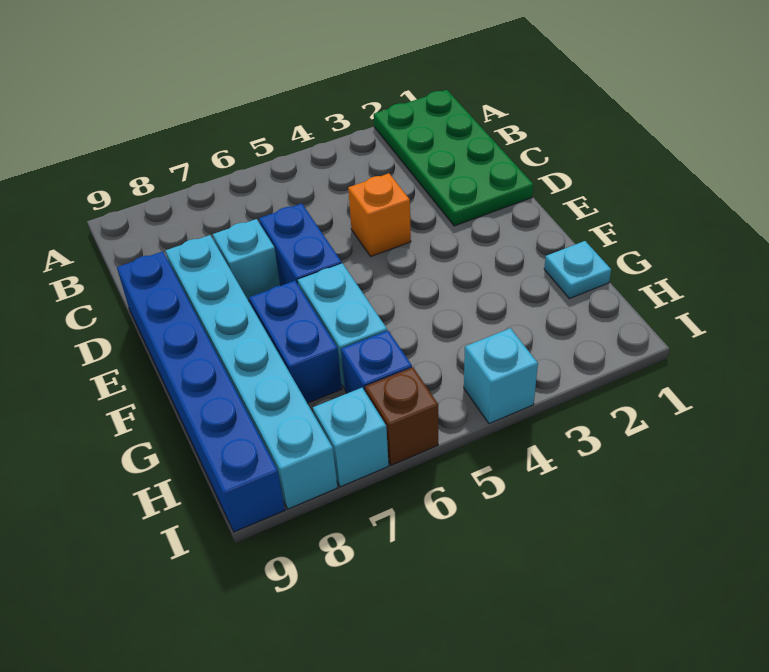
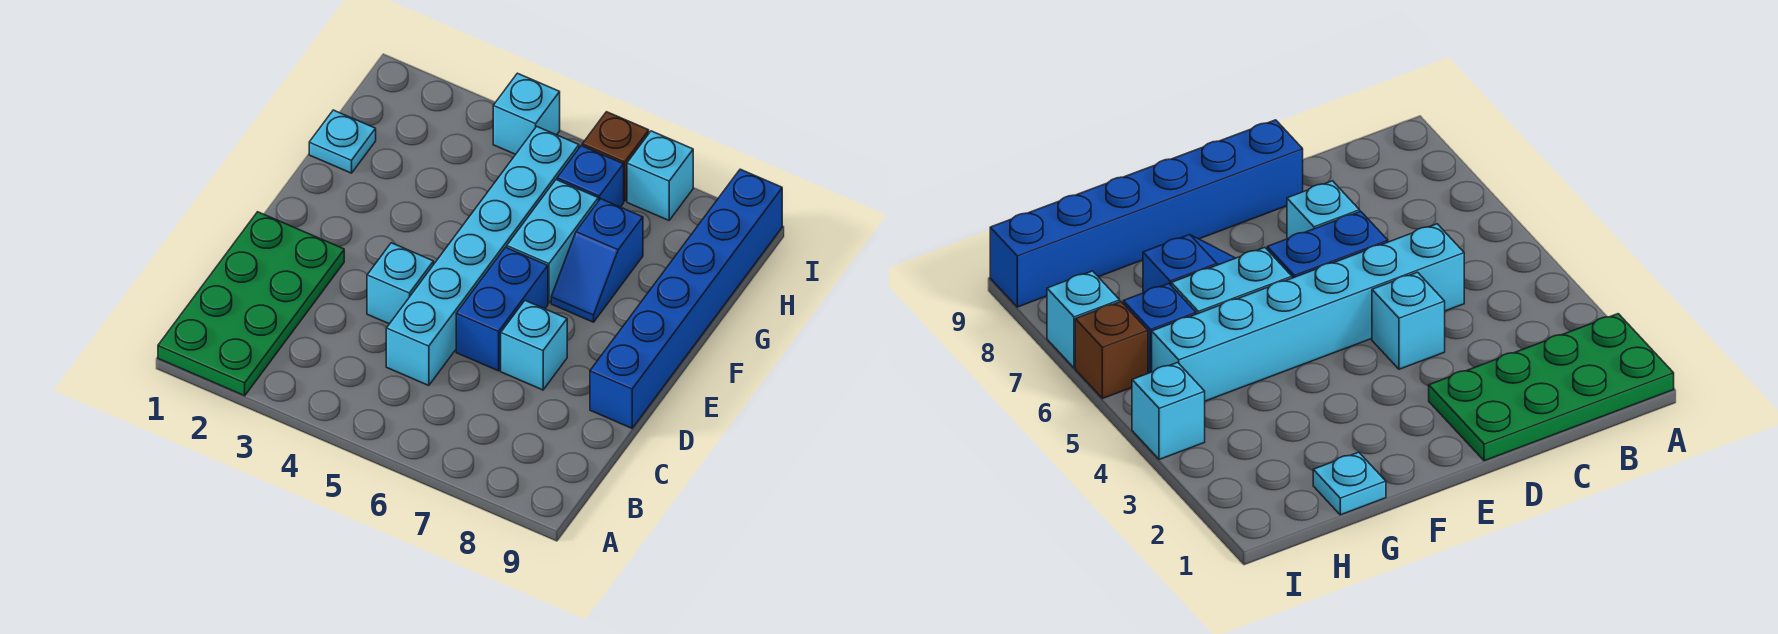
orange 1x1 brick [348,173,411,256] -> cyan 1x1 brick [367,243,434,324]
cyan 1x6 brick [166,235,338,509] -> cyan 1x6 brick moved to [386,127,579,386]
blue 1x2 brick [249,281,342,403] -> blue 1x2 slope [551,199,643,322]

